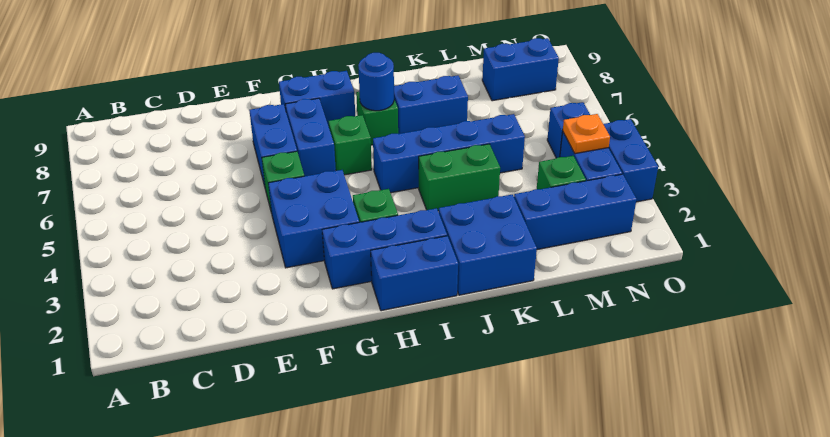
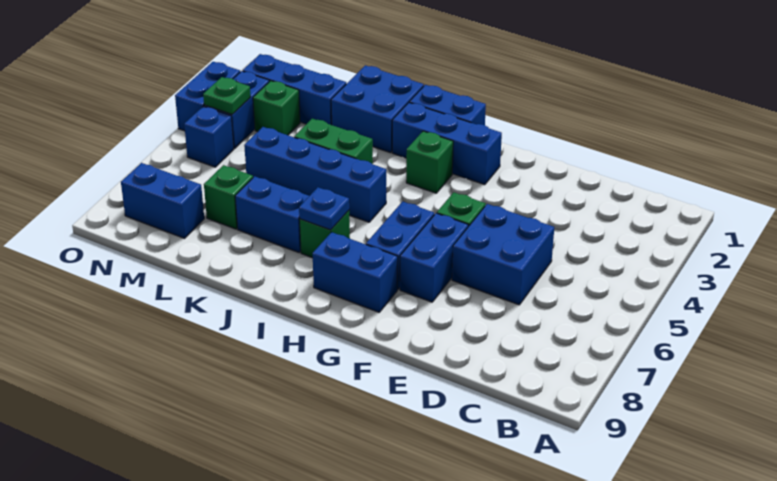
blue 2x2 brick [268,170,359,268] -> blue 2x2 brick moved to [452,204,554,305]
green 1x1 brick [329,115,372,175] -> green 1x1 brick moved to [204,165,253,229]
blue 1x1 round brick [358,53,394,111] -> blue 1x1 plate [299,187,349,230]
orange 1x1 plate [563,114,610,154] -> green 1x1 plate [203,77,251,114]

